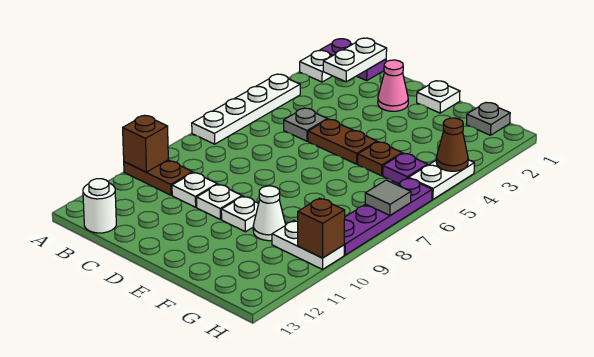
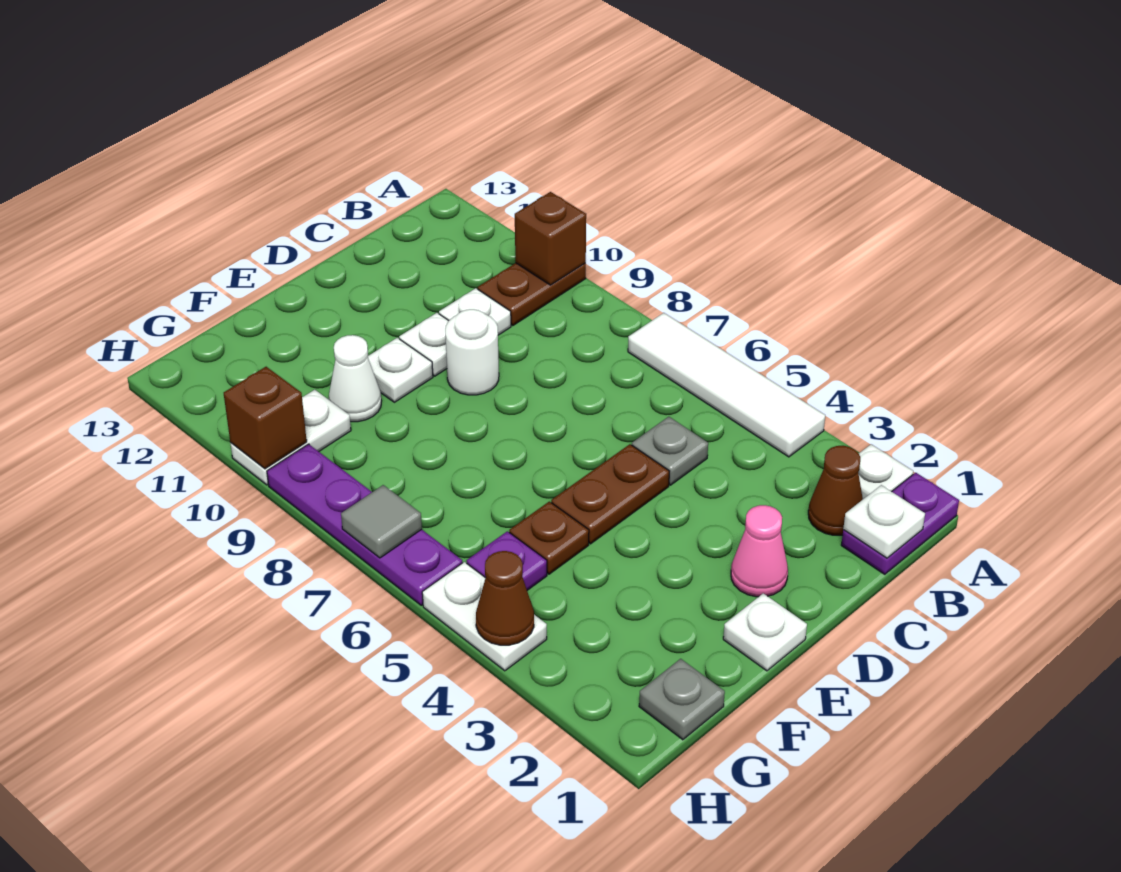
white 1x4 plate [192,74,300,144] -> white 1x4 tile [628,313,825,457]
white 1x2 plate [323,38,387,82] -> white 1x1 plate [843,485,925,558]
none -> brown 1x1 cone [808,446,863,535]
white 1x1 round brick [83,179,116,233] -> white 1x1 round brick moved to [445,309,499,395]

